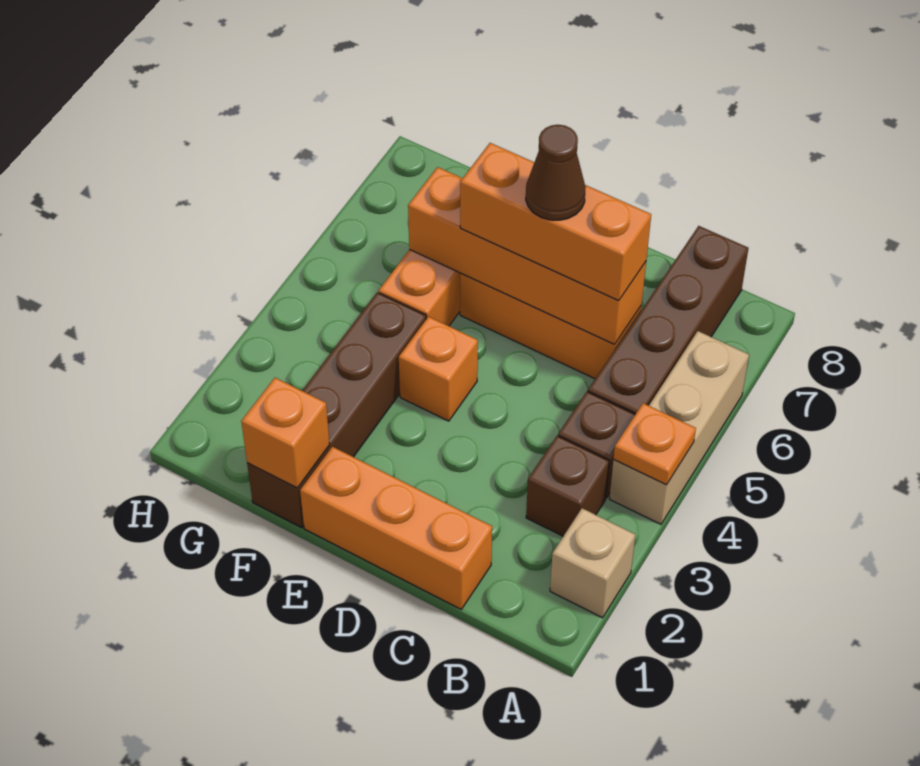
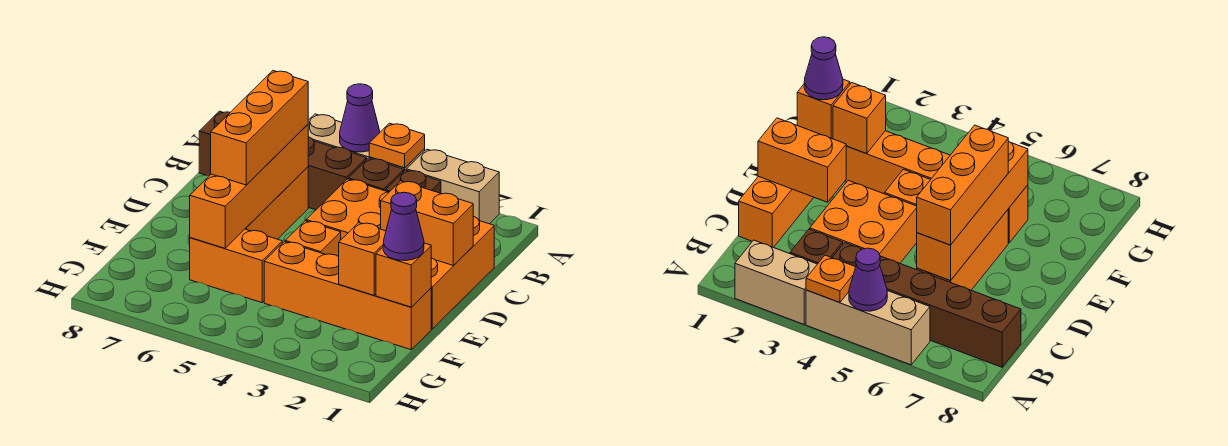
tan 1x1 brick [550,508,635,618] -> tan 1x2 brick [407,149,499,224]
none -> purple 1x1 cone [340,84,380,152]
none -> orange 2x2 brick [306,179,389,239]
none -> orange 1x2 brick [381,181,473,266]
brown 1x1 cone [526,125,586,220] -> none
brown 1x4 brick [247,292,426,528] -> orange 1x4 brick [264,242,431,350]
none -> purple 1x1 cone [383,192,424,261]
none -> orange 1x1 brick [339,223,386,295]

